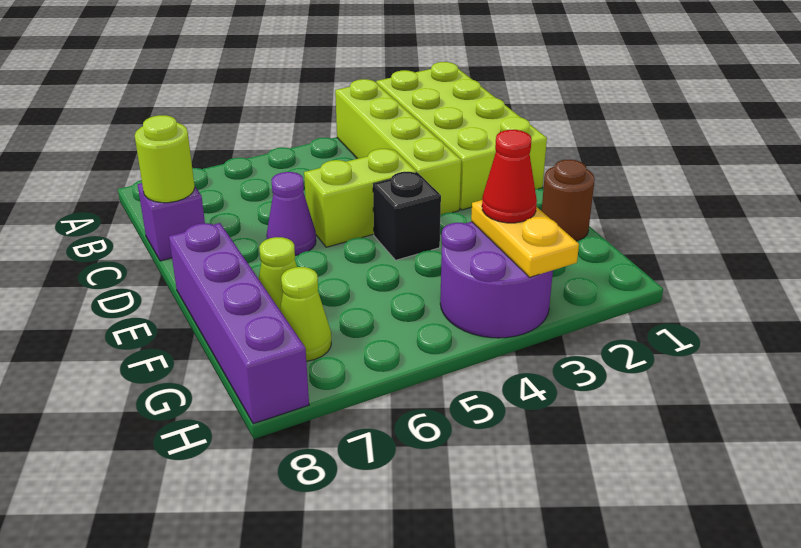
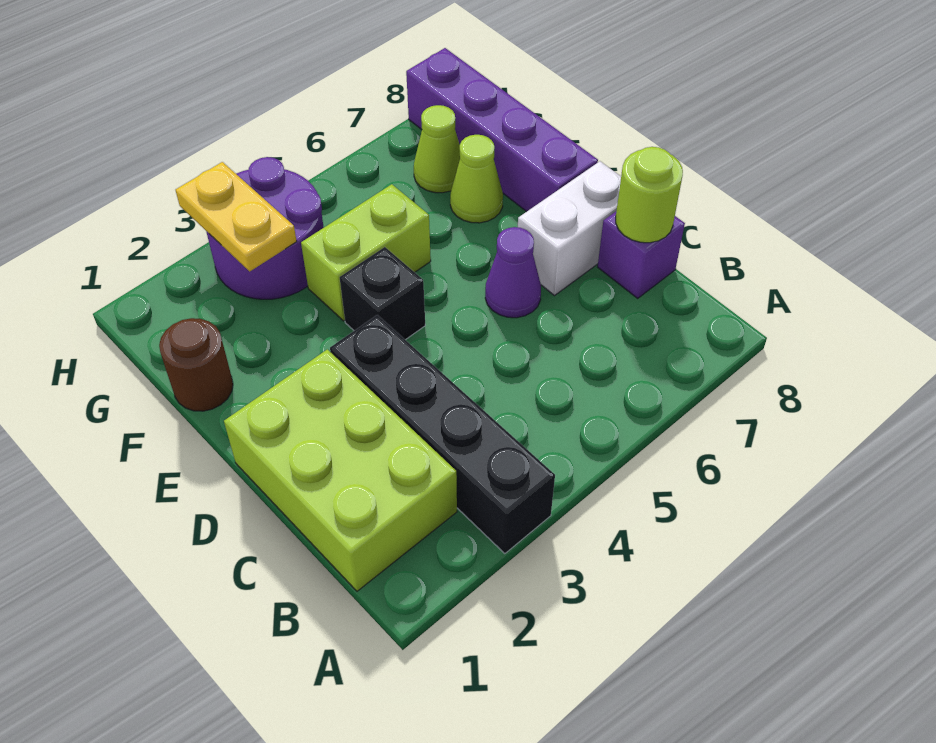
lime 2x4 brick [376,62,547,210] -> lime 2x3 brick [224,349,457,591]
lime 1x4 brick [335,79,461,214] -> black 1x4 brick [330,315,555,554]
lime 1x2 brick [304,149,416,247] -> lime 1x2 brick moved to [301,184,431,321]
none -> white 1x2 brick [518,161,621,296]
red 1x1 cone [482,130,537,223] -> none

